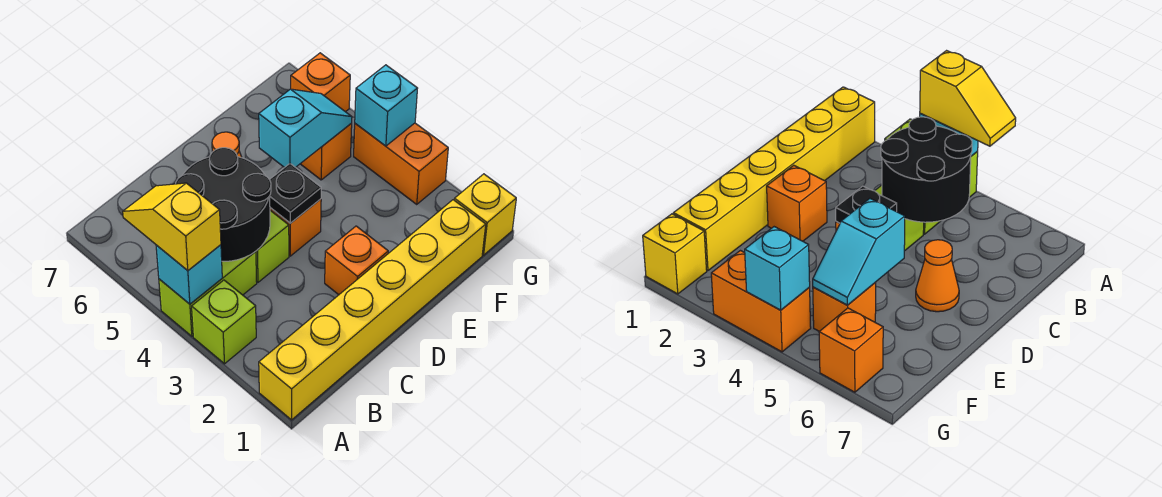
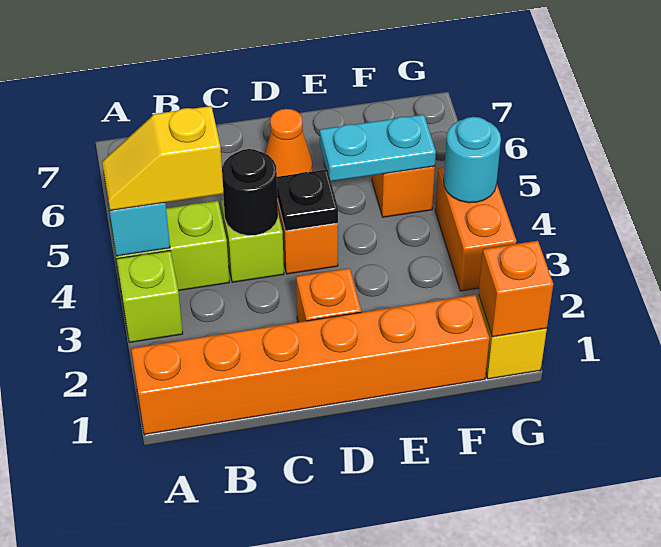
yellow 1x6 brick [259,200,486,420] -> orange 1x6 brick [131,295,489,435]
yellow 1x2 slope [123,183,221,271] -> yellow 1x2 slope turned to [102,106,224,211]
black 2x2 round brick [176,148,271,261] -> black 1x1 round brick [222,149,278,236]
cyan 1x2 slope [259,89,352,168] -> cyan 1x2 plate [320,115,436,181]
cyan 1x1 brick [355,65,418,146] -> cyan 1x1 round brick [444,117,501,203]
orange 1x1 brick [291,53,350,112] -> orange 1x1 brick moved to [479,241,553,337]

